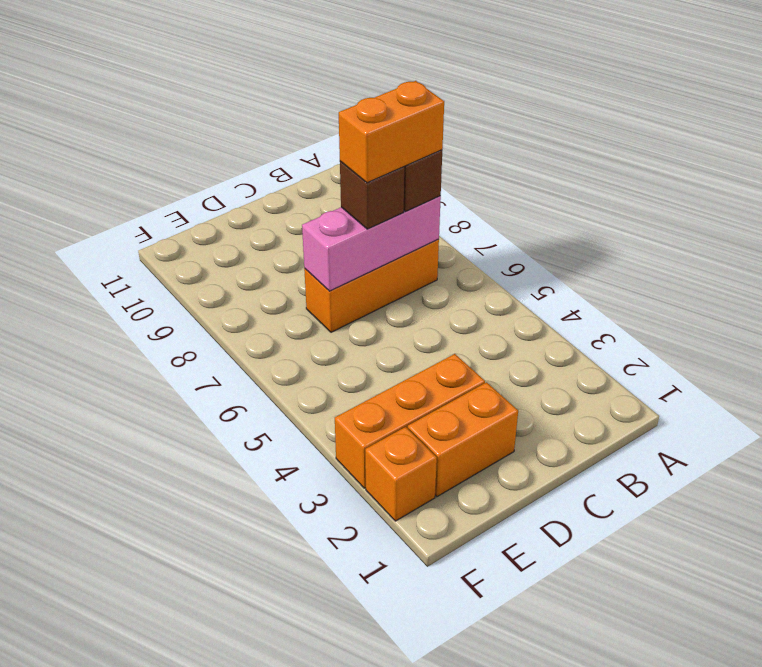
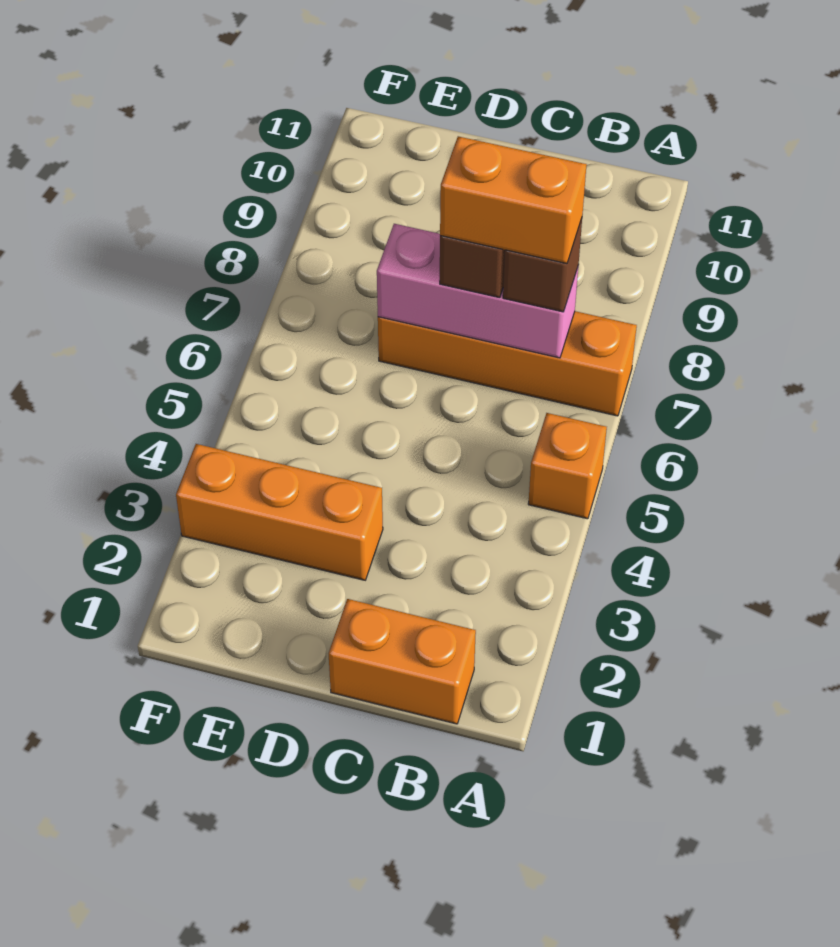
orange 1x3 brick [304,239,439,332] -> orange 1x4 brick [378,311,637,416]
orange 1x2 brick [408,382,518,497] -> orange 1x2 brick moved to [329,599,476,724]
orange 1x1 brick [365,427,437,521] -> orange 1x1 brick moved to [528,413,607,519]

